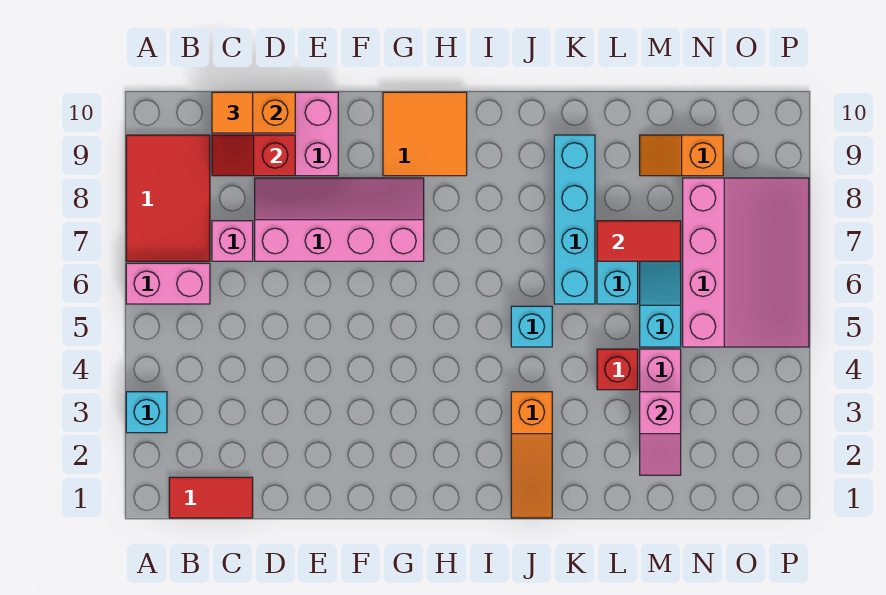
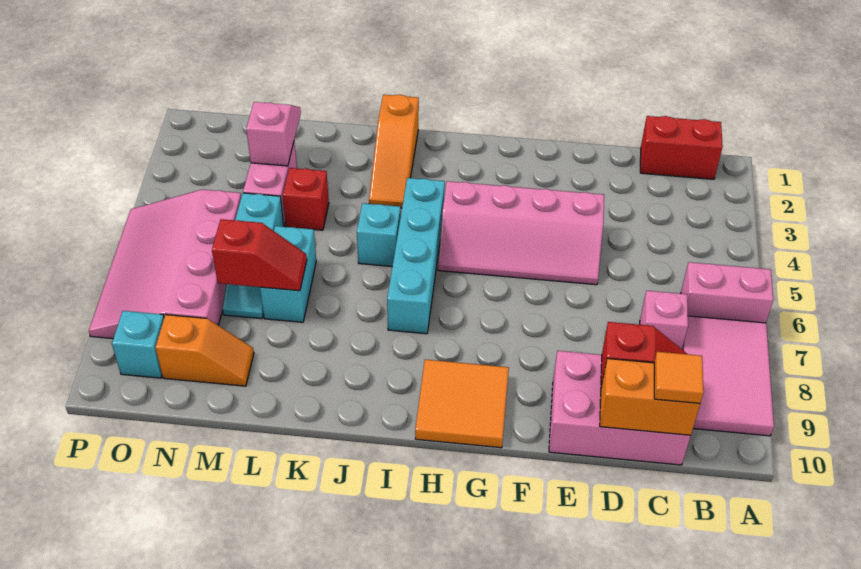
cyan 1x1 brick [126,392,167,433] -> cyan 1x1 brick moved to [112,311,164,378]
red 2x3 tile [126,135,210,261] -> pink 2x3 tile [682,316,774,436]
red 1x2 tile [169,477,253,518] -> red 1x2 brick [640,116,723,179]
pink 2x4 slope [255,178,424,261] -> pink 2x4 slope moved to [438,181,604,285]
orange 1x3 slope [511,392,552,518] -> orange 1x3 slope turned to [369,95,419,208]
cyan 1x4 brick [554,135,595,304] -> cyan 1x4 brick moved to [387,178,445,334]
red 1x2 tile [597,221,681,261] -> red 1x2 slope [212,219,307,291]

